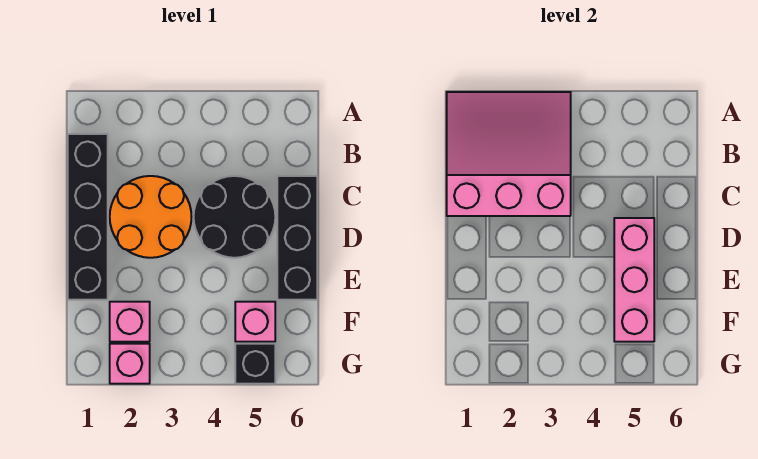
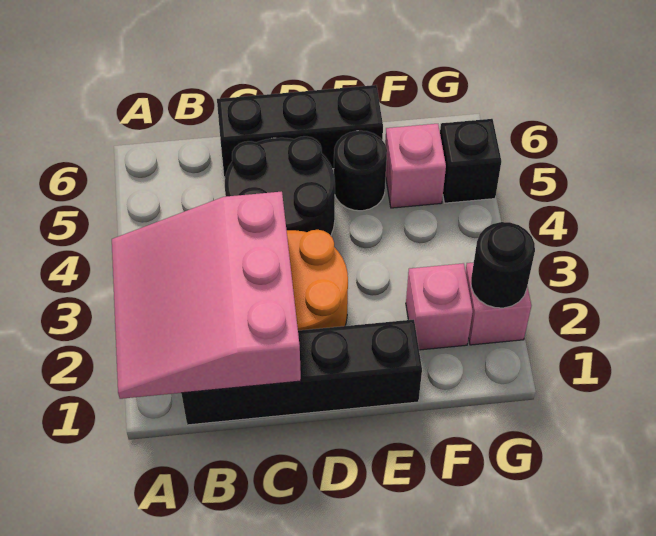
pink 1x3 brick [614,218,654,342] -> none
none -> black 1x1 round brick [334,131,387,211]
none -> black 1x1 round brick [471,222,535,308]

